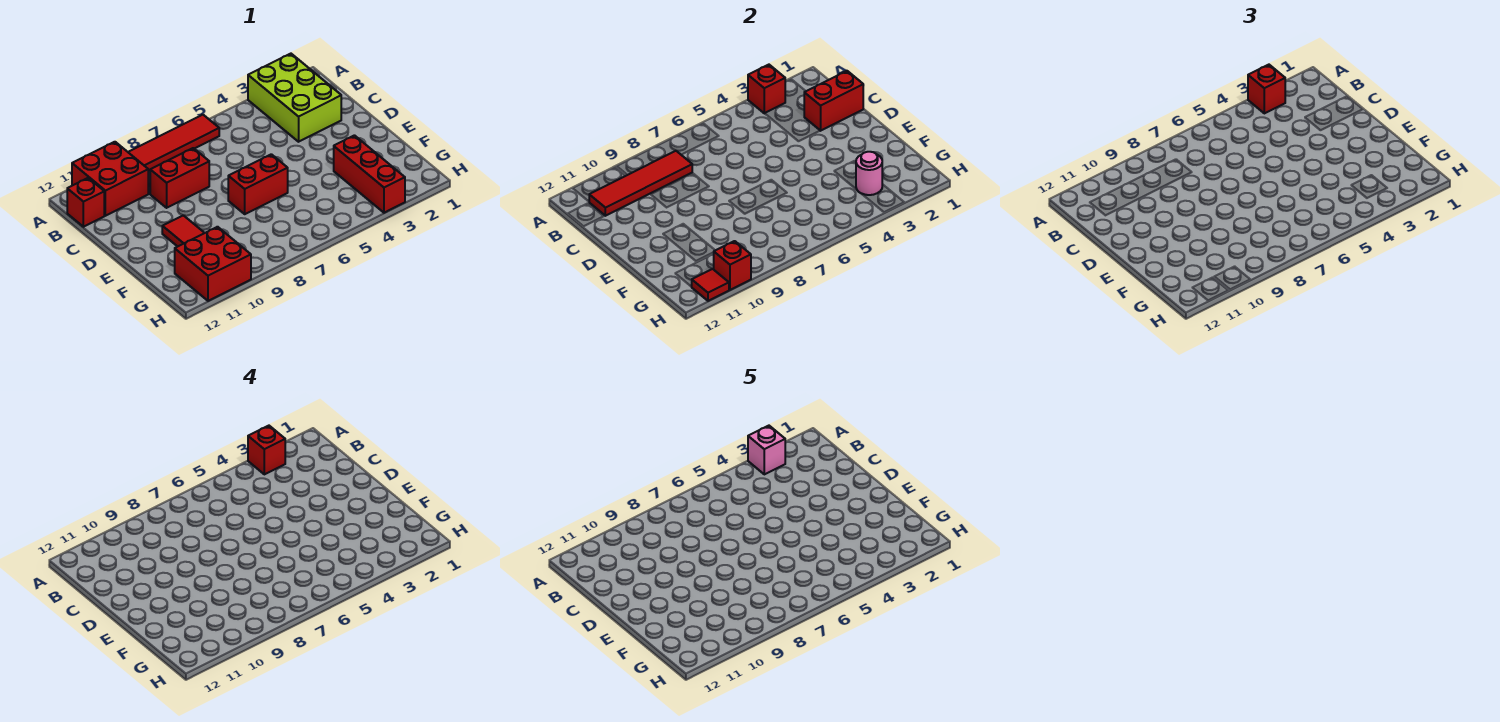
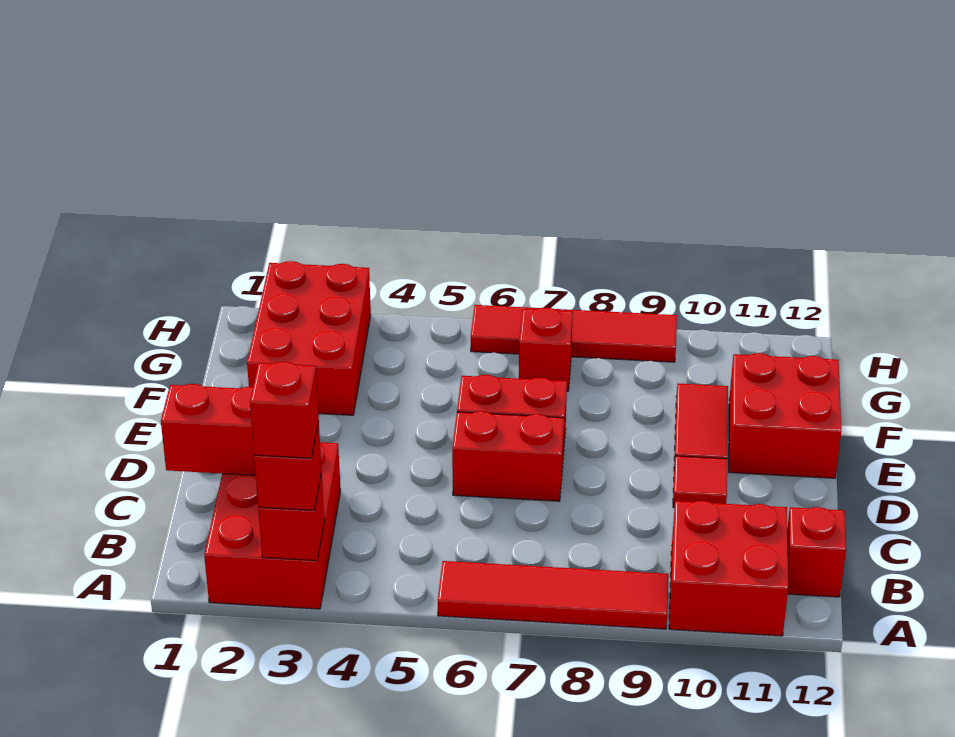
lime 2x3 brick [248,54,341,142] -> red 2x3 brick [204,442,341,609]
pink 1x1 brick [748,426,785,474] -> none
red 1x4 tile [589,151,692,216] -> red 1x4 tile moved to [471,305,677,362]
red 1x2 brick [150,148,209,208] -> red 1x2 brick moved to [452,411,564,501]
red 1x3 brick [334,135,405,213] -> red 2x3 brick [247,261,371,415]
pink 1x1 round brick [856,152,882,195] -> none
red 2x2 brick [175,227,251,301] -> red 2x2 brick moved to [729,353,841,478]
red 1x1 brick [713,241,751,290] -> red 1x1 brick moved to [519,308,573,391]
red 1x1 tile [692,269,729,301] -> red 1x1 tile moved to [673,456,727,508]

